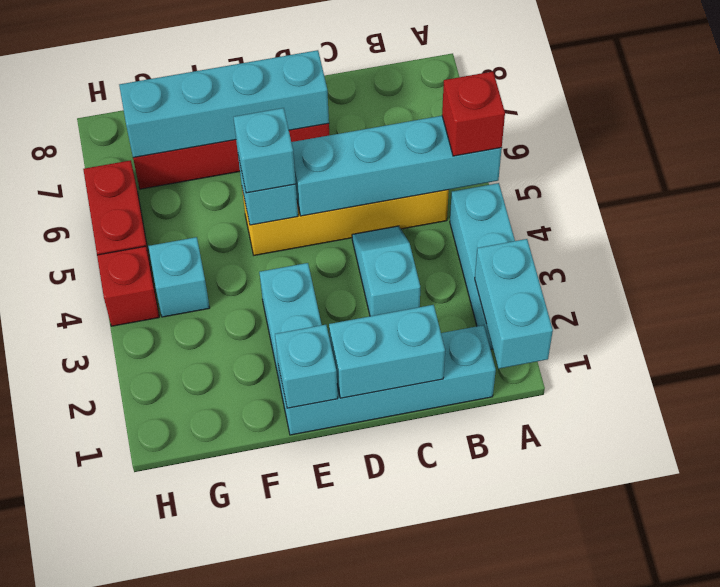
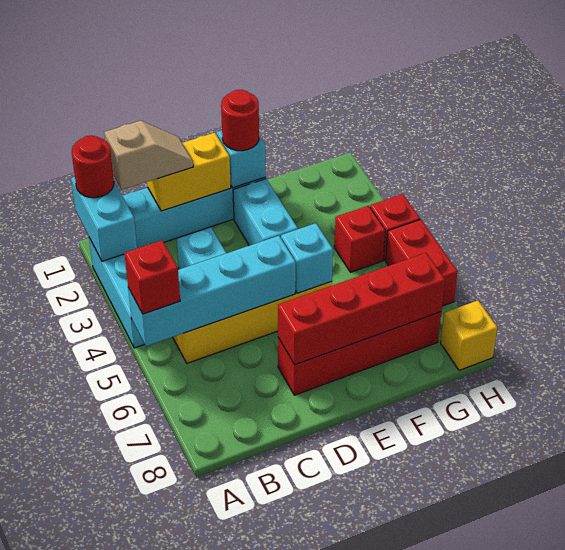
none -> red 1x1 round brick [72,136,114,198]
none -> tan 1x2 slope [104,121,193,190]
cyan 1x2 brick [329,305,445,398] -> yellow 1x2 brick [147,133,231,211]
cyan 1x4 brick [119,50,329,158] -> red 1x4 brick [278,253,445,365]
none -> red 1x1 round brick [221,90,259,151]
cyan 1x1 brick [233,108,296,193] -> none
cyan 1x1 brick [148,237,210,317] -> red 1x1 brick [334,206,385,272]
none -> yellow 1x1 brick [441,300,497,370]

